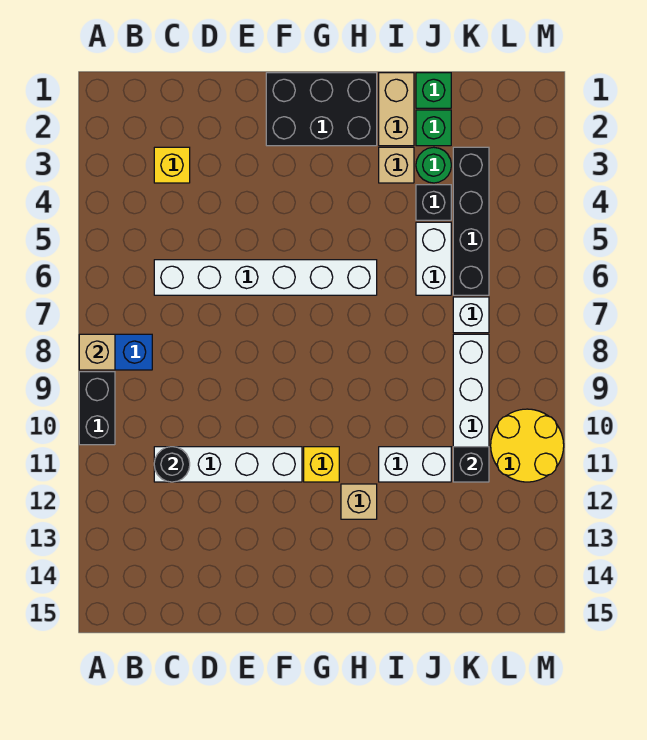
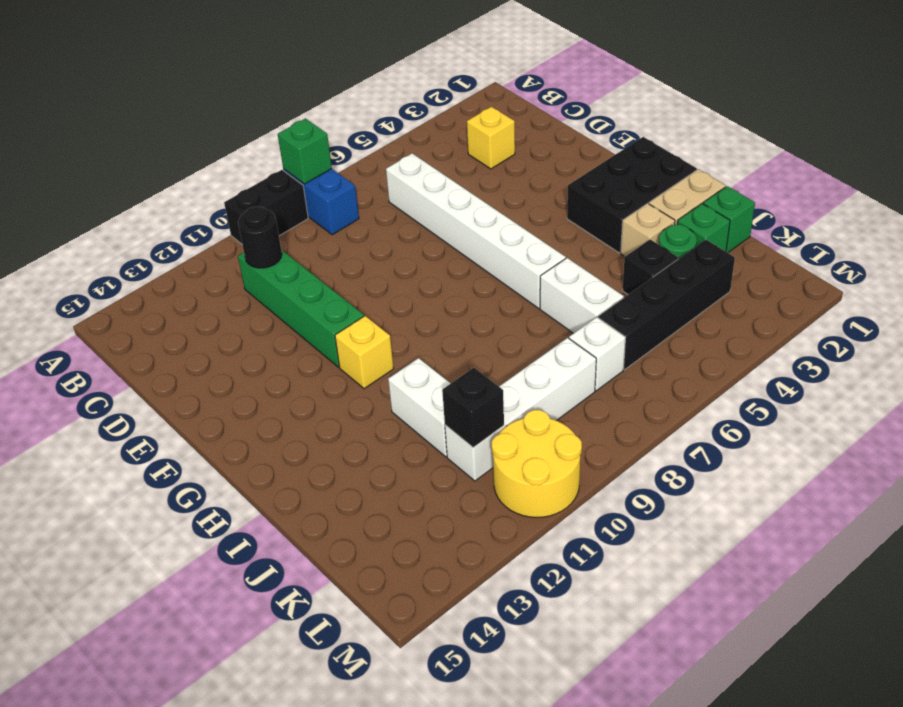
tan 1x1 brick [79,334,115,370] -> green 1x1 brick [278,119,332,184]
white 1x4 brick [154,447,302,482] -> green 1x4 brick [238,250,364,367]
black 2x3 brick [266,73,377,146] -> black 2x3 brick turned to [567,137,697,253]
tan 1x1 brick [341,484,377,519] -> none
white 1x2 brick [416,222,451,295] -> white 1x2 brick turned to [540,258,624,333]

